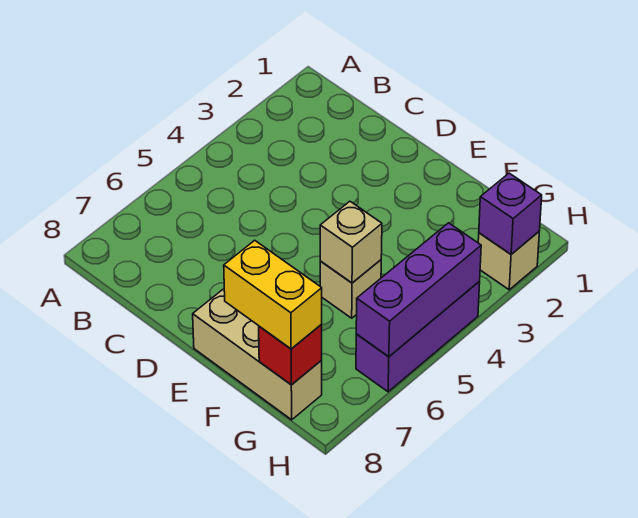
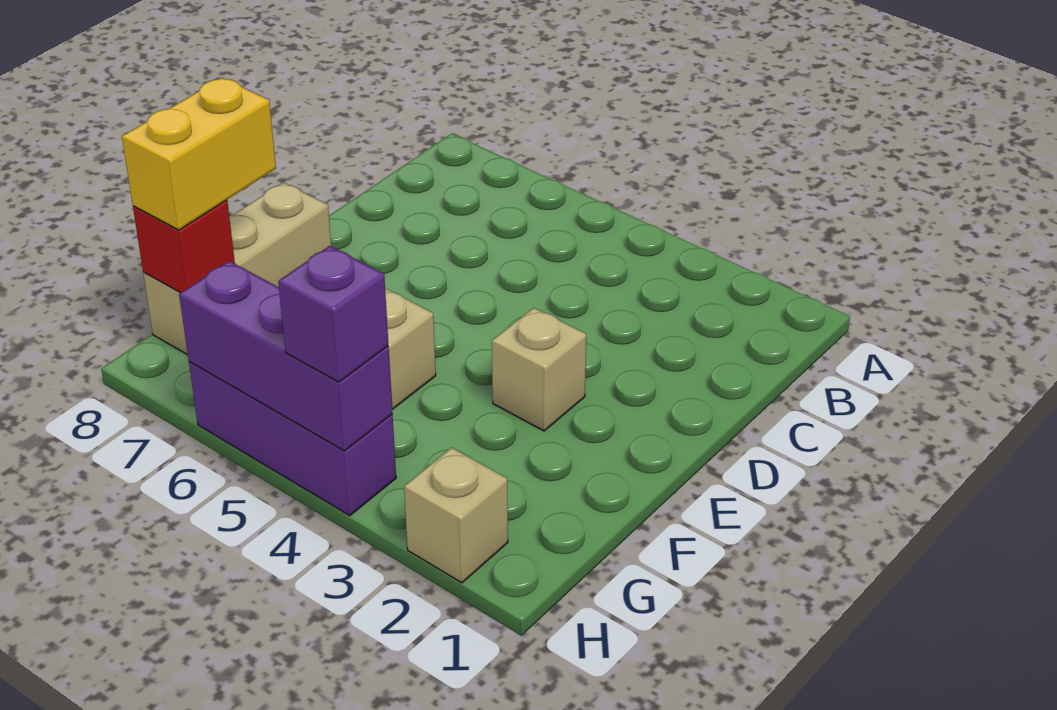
tan 1x1 brick [320,201,382,283] -> tan 1x1 brick moved to [492,308,586,431]
purple 1x1 brick [479,173,542,254] -> purple 1x1 brick moved to [278,246,388,382]

